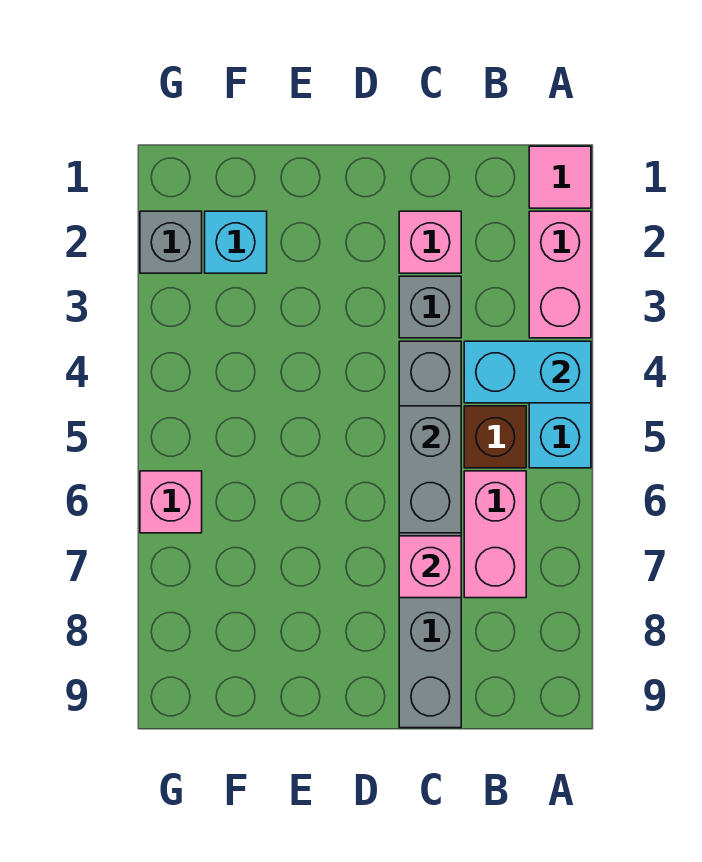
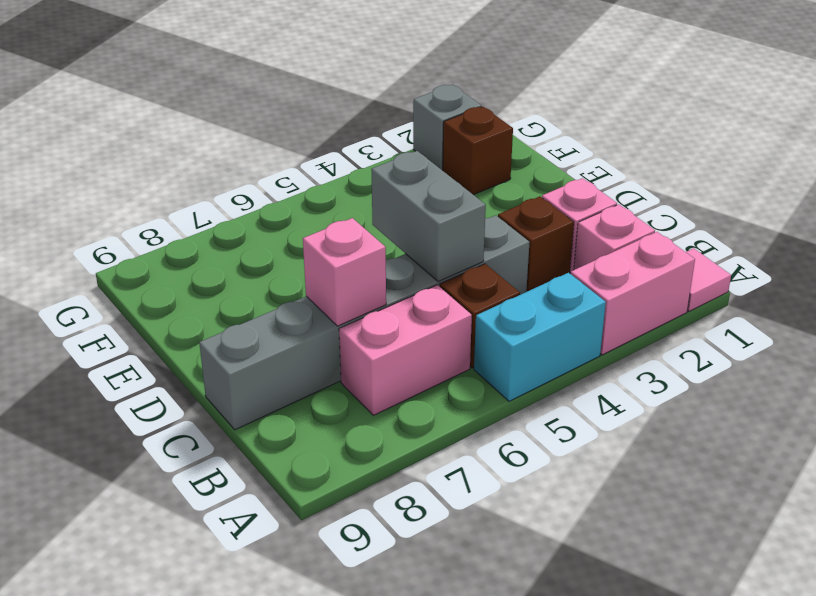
cyan 1x2 brick [464,341,591,403] -> none
grey 1x1 brick [399,276,461,338] -> brown 1x1 brick [498,196,574,292]
grey 1x2 brick [399,406,461,533] -> grey 1x2 brick turned to [371,151,486,282]
cyan 1x1 brick [205,211,267,273] -> brown 1x1 brick [443,107,513,195]
pink 1x1 brick [140,471,202,533] -> pink 1x1 brick moved to [574,204,655,270]

